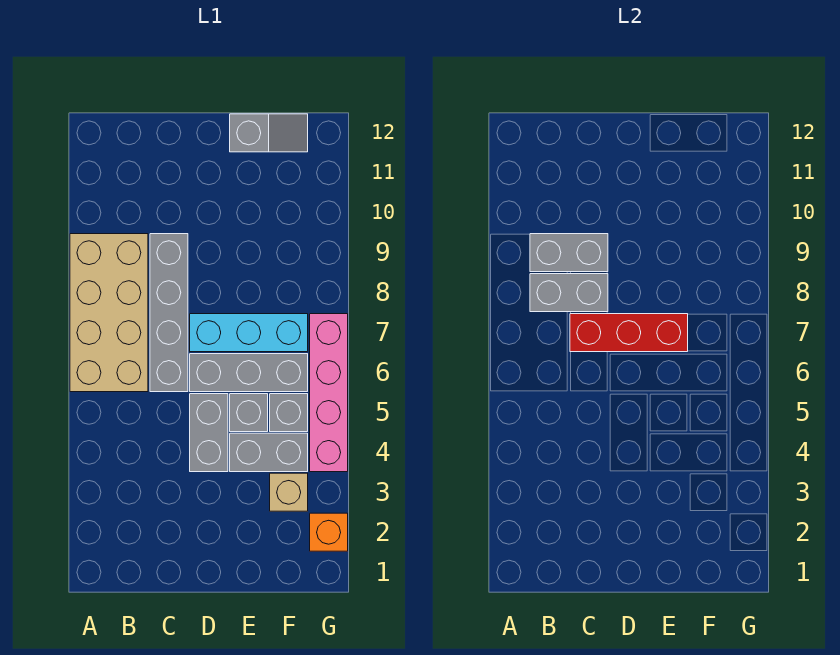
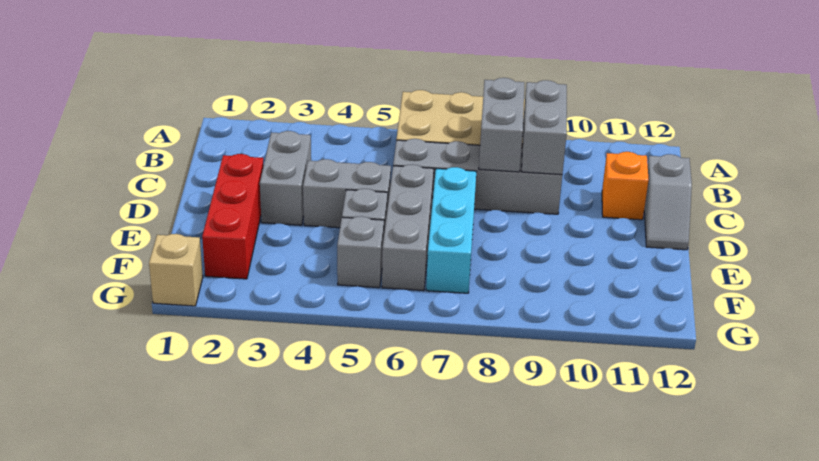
red 1x3 brick [570,314,688,352] -> red 1x3 brick moved to [202,154,264,279]
grey 1x2 brick [230,433,308,472] -> grey 1x2 brick moved to [260,131,311,225]
grey 1x2 slope [230,114,308,152] -> grey 1x2 slope moved to [644,154,692,250]
tan 1x1 brick [270,473,308,511] -> tan 1x1 brick moved to [149,234,203,306]
orange 1x1 brick [310,513,348,551] -> orange 1x1 brick moved to [602,152,648,220]
pink 1x4 brick [310,314,348,472] -> none

